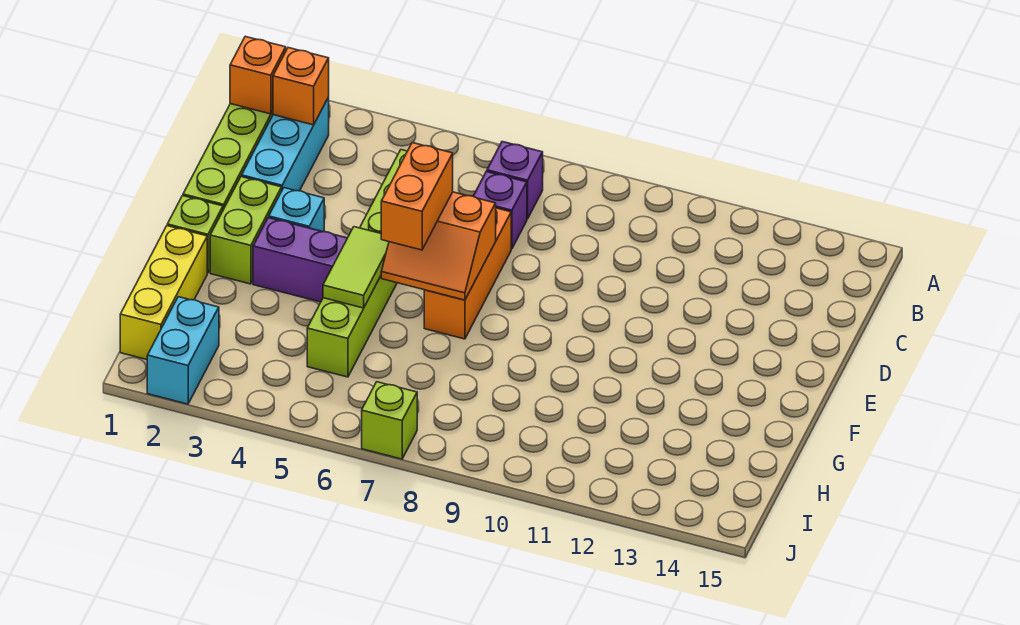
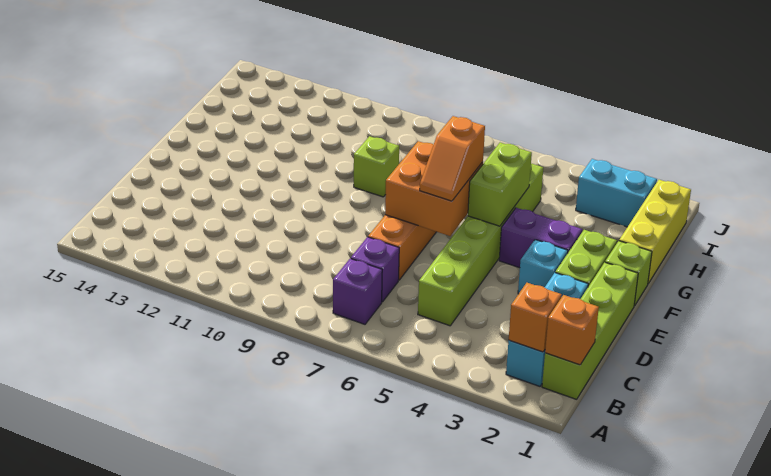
orange 2x2 slope [381,192,496,300] -> orange 2x2 brick [385,141,483,236]
orange 1x2 brick [381,143,453,250] -> orange 1x2 slope [420,116,485,201]
lime 1x2 tile [323,227,389,308] -> lime 1x2 brick [468,143,532,226]
cyan 1x2 brick [147,297,219,404] -> cyan 1x2 brick turned to [576,159,657,227]
lime 1x1 brick [362,382,417,459] -> lime 1x1 brick moved to [354,136,399,197]

